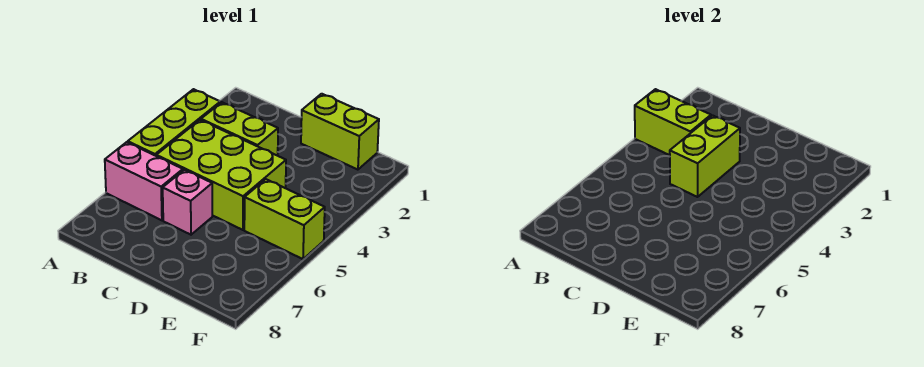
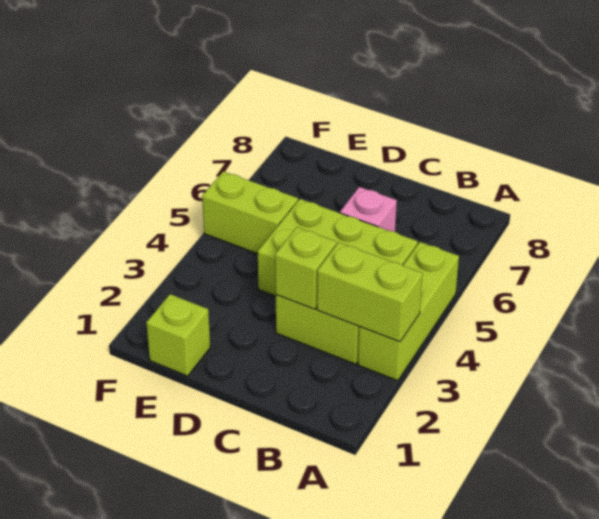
pink 1x2 brick [105,142,183,220] -> none
lime 1x2 brick [670,115,740,197] -> lime 1x1 brick [275,227,336,309]
lime 1x2 brick [301,94,379,170] -> lime 1x1 brick [146,294,210,376]

